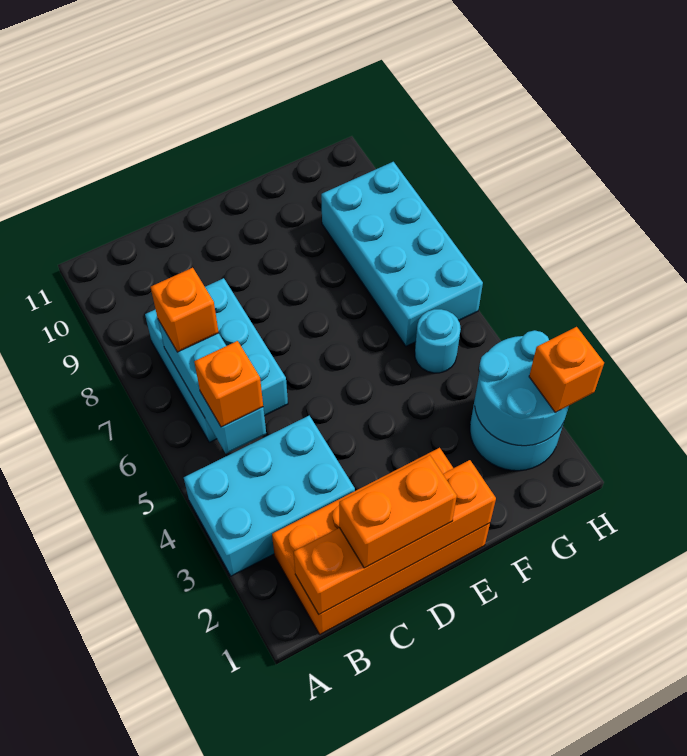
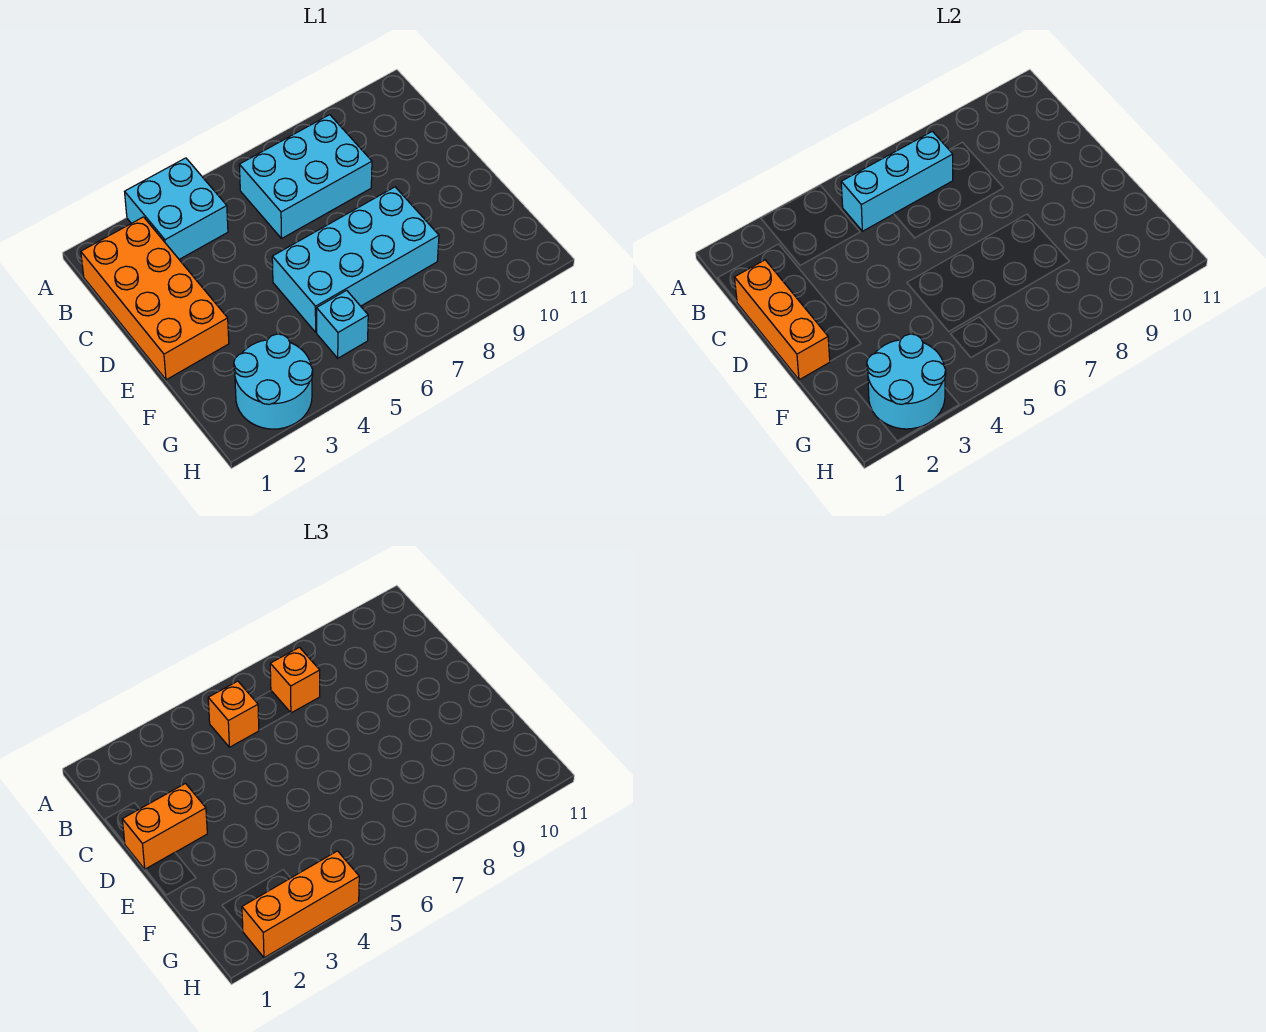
cyan 2x3 brick [184,415,355,576] -> cyan 2x2 brick [125,158,228,259]
orange 1x4 brick [294,460,496,614] -> orange 1x3 brick [734,260,830,380]
orange 1x2 brick [339,455,457,568] -> orange 1x2 brick turned to [122,784,207,869]
cyan 1x1 round brick [415,309,461,373] -> cyan 1x1 brick [317,290,368,358]
cyan 2x4 brick [321,162,483,346] -> cyan 2x4 brick moved to [272,187,439,332]
orange 1x1 brick [529,327,604,412] -> orange 1x3 brick [242,851,359,958]

